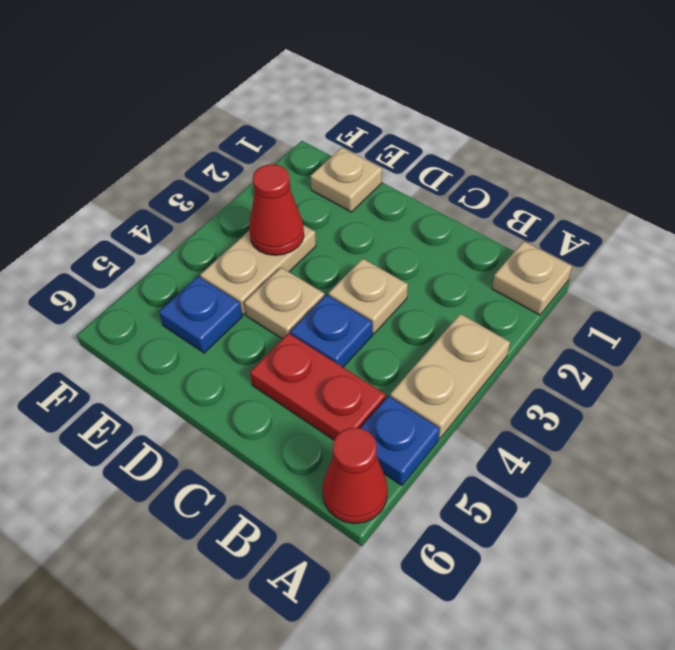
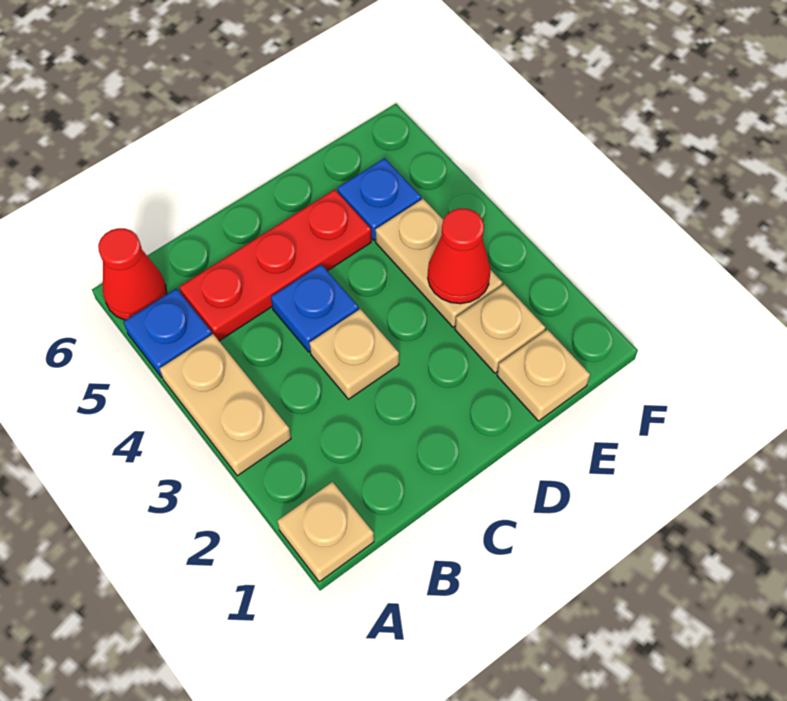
red 1x2 plate [250,333,386,440] -> red 1x3 plate [179,189,371,341]
tan 1x1 plate [244,268,325,339] -> tan 1x1 plate moved to [455,284,545,373]

